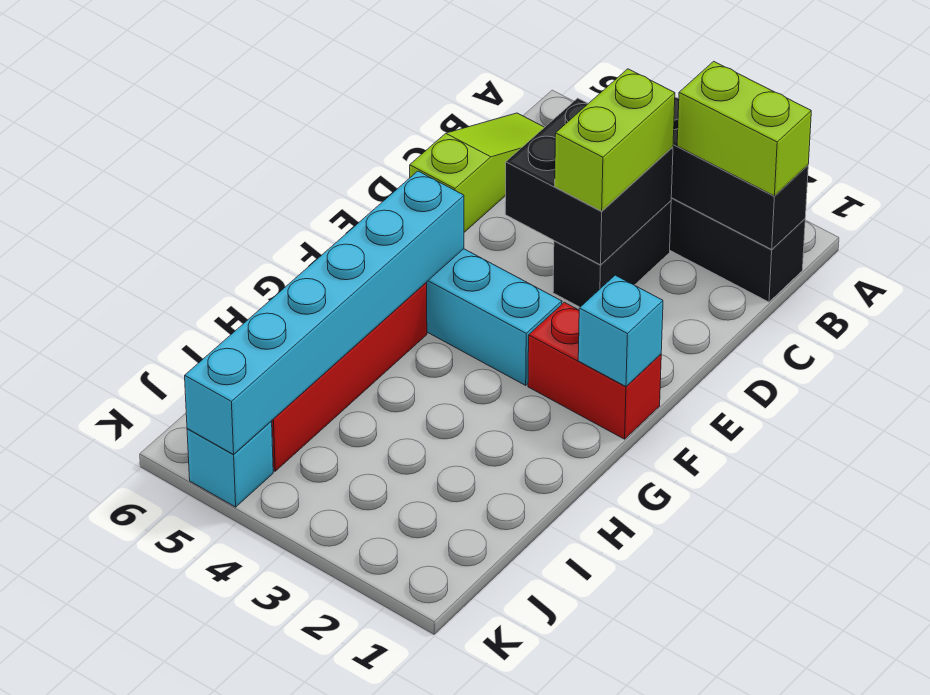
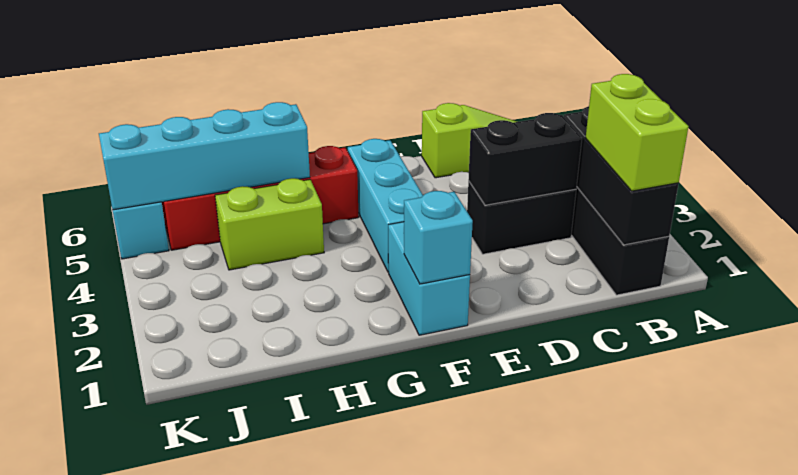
black 2x2 brick [505,98,673,265] -> black 1x2 brick [468,113,582,205]
lime 1x2 brick [555,69,675,211] -> lime 1x2 brick moved to [215,178,324,270]
red 1x2 brick [528,302,661,439] -> cyan 1x2 brick [388,222,470,335]
cyan 1x6 brick [185,171,464,454] -> cyan 1x4 brick [99,102,310,210]

